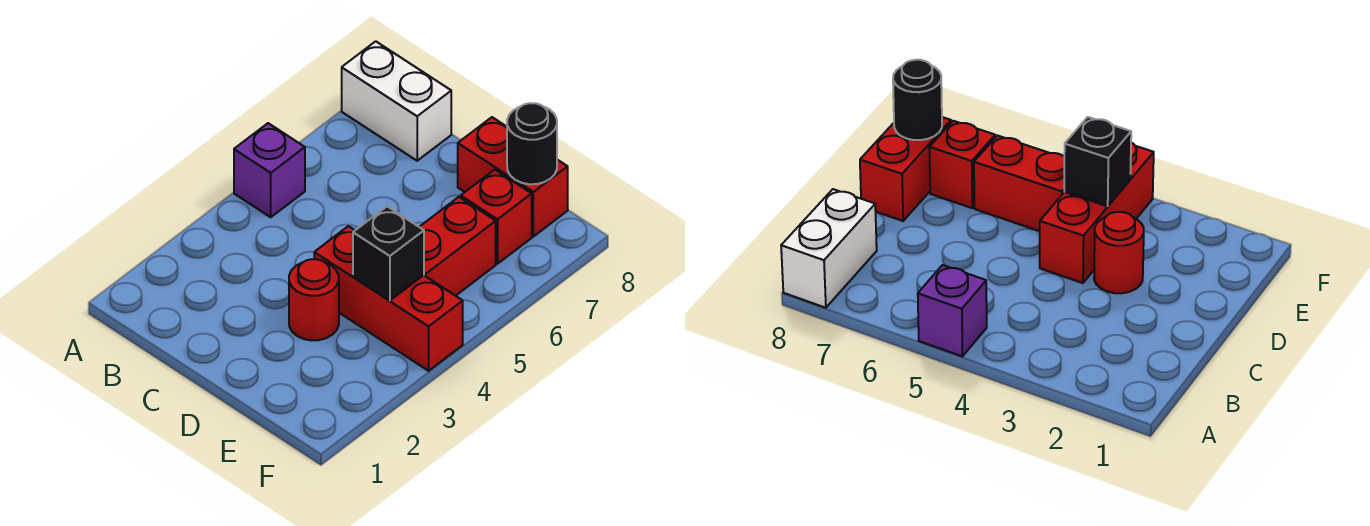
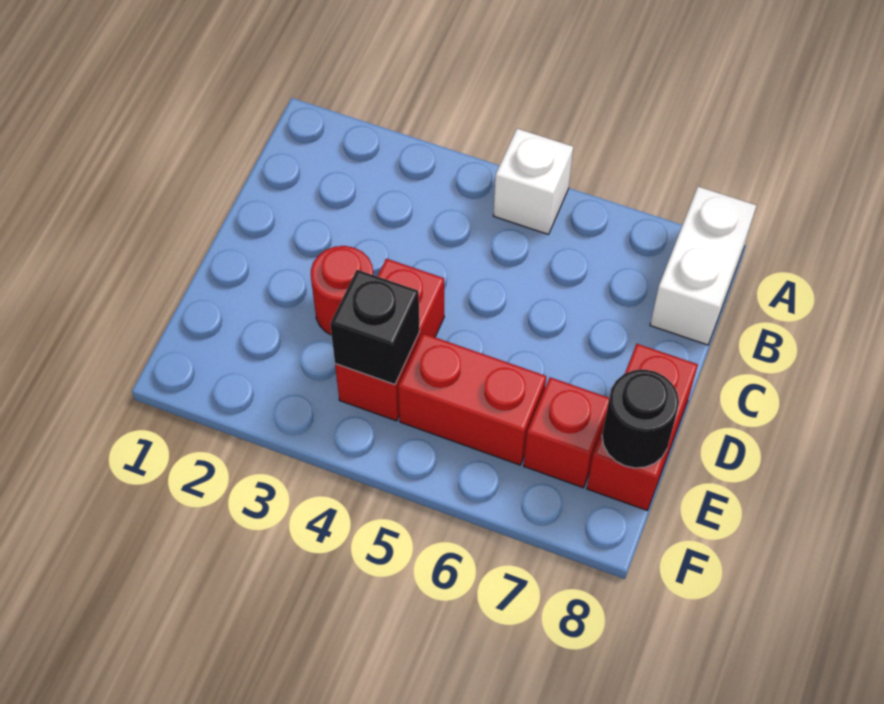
purple 1x1 brick [234,123,305,217] -> white 1x1 brick [493,129,573,234]
red 1x3 brick [314,226,463,371] -> red 1x2 brick [335,259,444,421]

